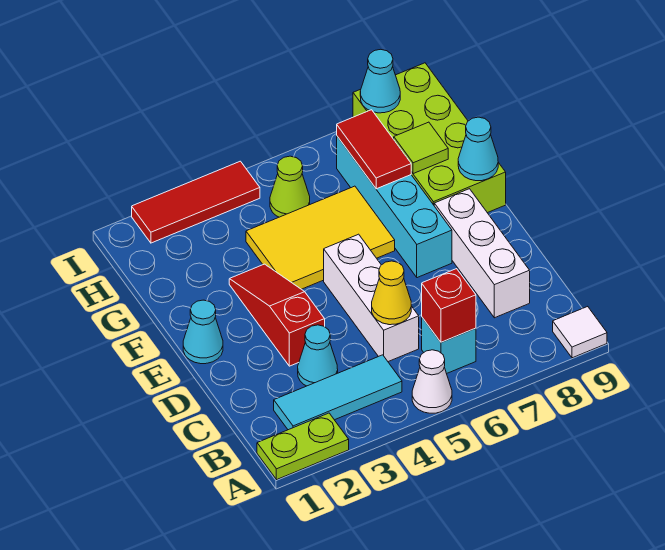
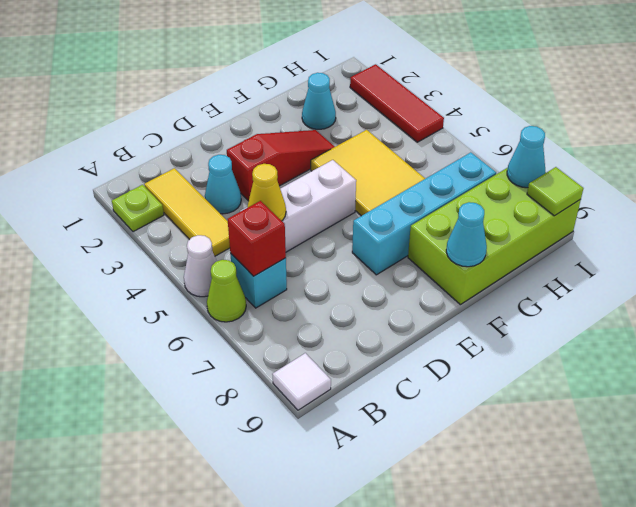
lime 1x2 plate [257,413,349,480] -> lime 1x1 plate [112,185,164,232]
cyan 1x3 tile [274,355,402,430] -> yellow 1x3 tile [144,168,230,256]
white 1x3 brick [434,189,530,318] -> none
cyan 1x1 cone [183,300,223,364] -> cyan 1x1 cone moved to [302,73,336,129]
red 1x2 tile [337,110,411,189] -> none
lime 1x1 tile [394,122,448,174] -> lime 1x1 tile moved to [527,167,584,216]
lime 1x1 cone [270,156,310,217] -> lime 1x1 cone moved to [207,260,246,322]

